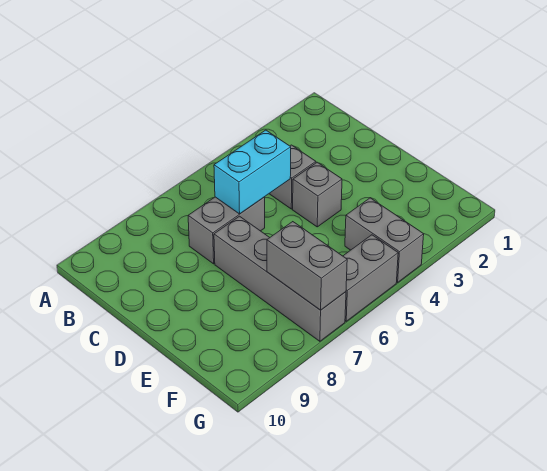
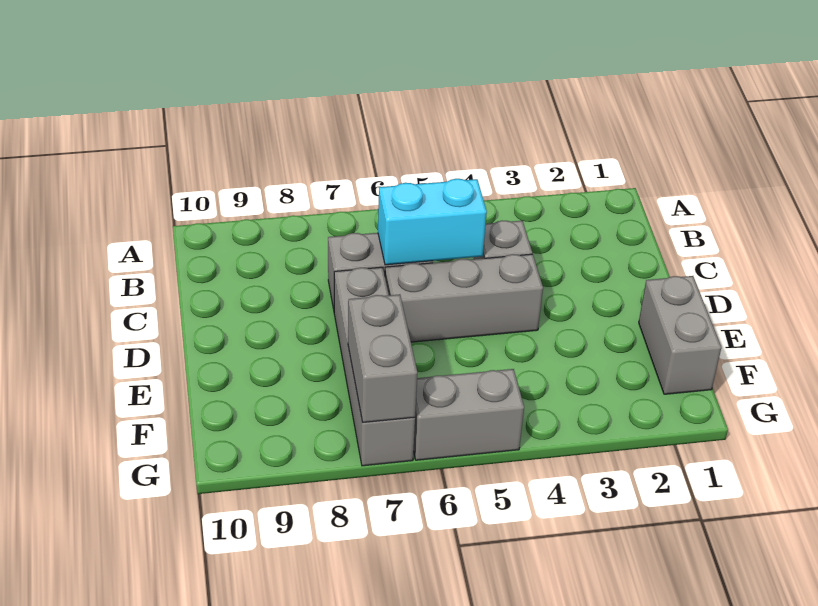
grey 1x1 brick [293,162,342,227] -> grey 1x3 brick [385,254,543,342]
grey 1x2 brick [345,198,424,282] -> grey 1x2 brick moved to [639,276,721,394]

